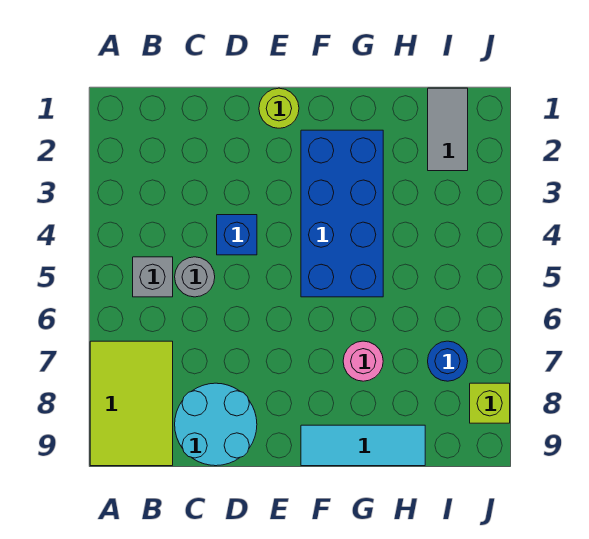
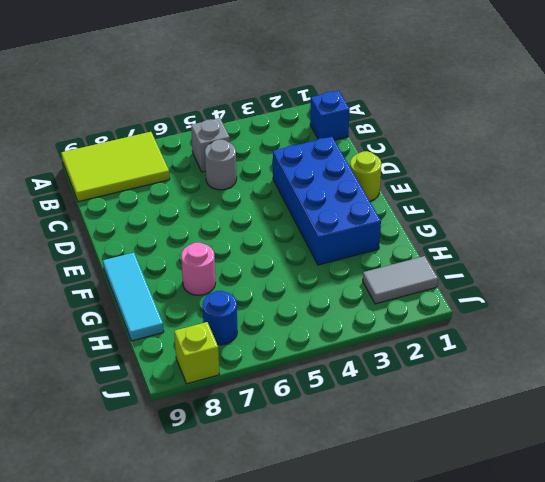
cyan 2x2 round brick [175,383,257,466] -> none
blue 1x1 brick [217,215,257,255] -> blue 1x1 brick moved to [310,91,350,140]
blue 2x4 brick [301,130,383,297] -> blue 2x4 brick turned to [273,137,381,265]

